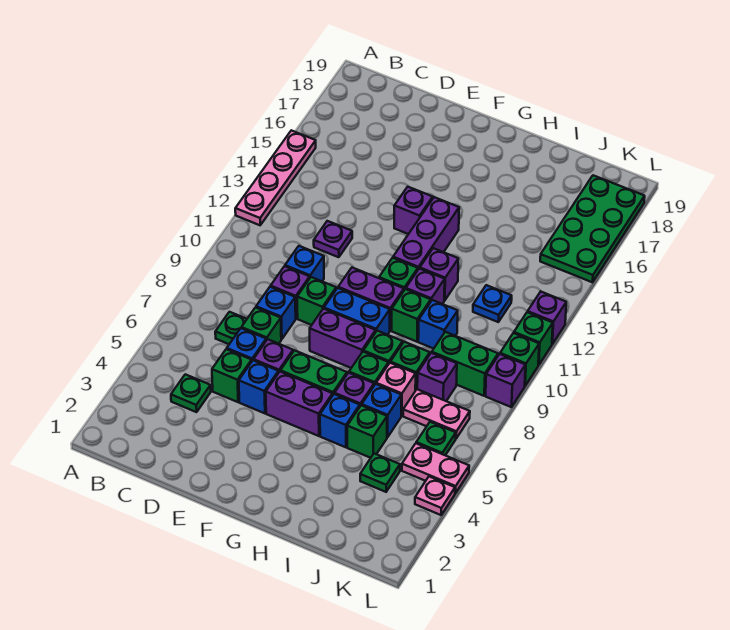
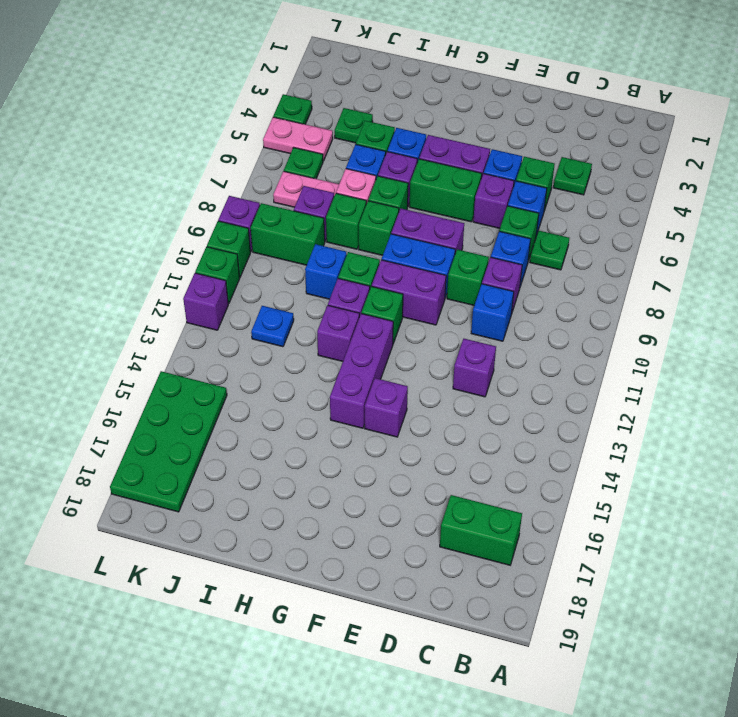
pink 1x4 plate [235,130,316,225] -> none
none -> green 1x2 brick [440,495,522,565]
purple 1x1 plate [314,221,352,257] -> purple 1x1 brick [453,339,496,397]
pink 1x1 plate [415,477,455,515] -> green 1x1 plate [273,94,312,124]

